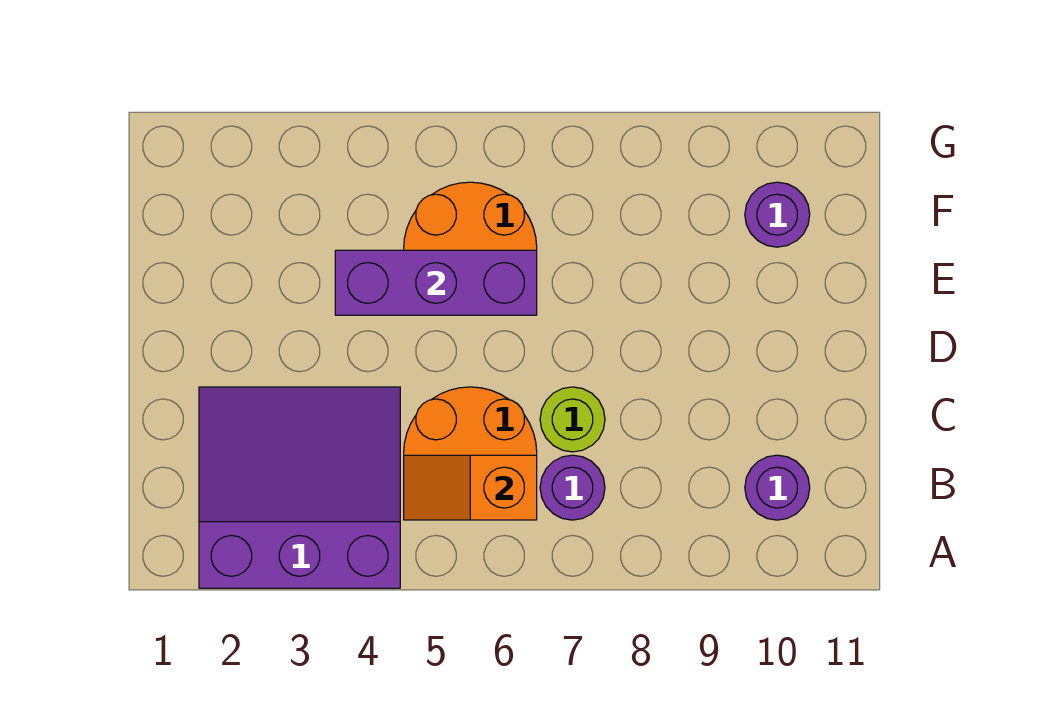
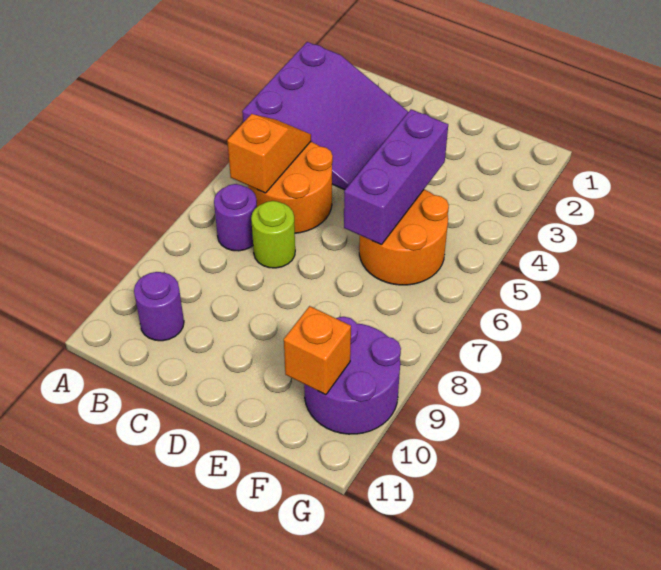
purple 1x1 round brick [745,182,810,247] -> purple 2x2 round brick [304,317,401,434]
none -> orange 1x1 brick [284,306,351,395]

